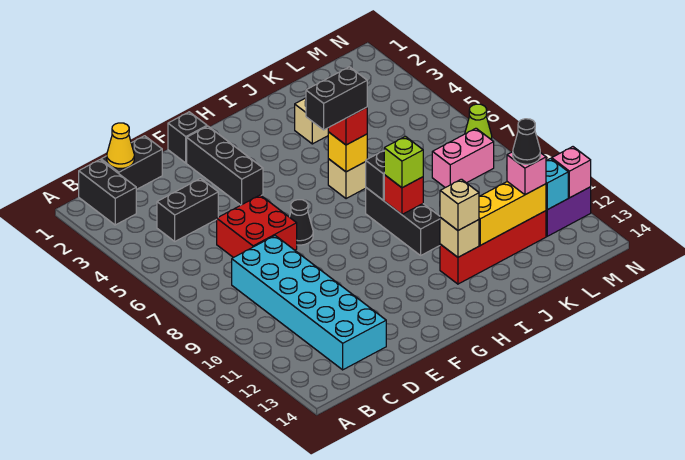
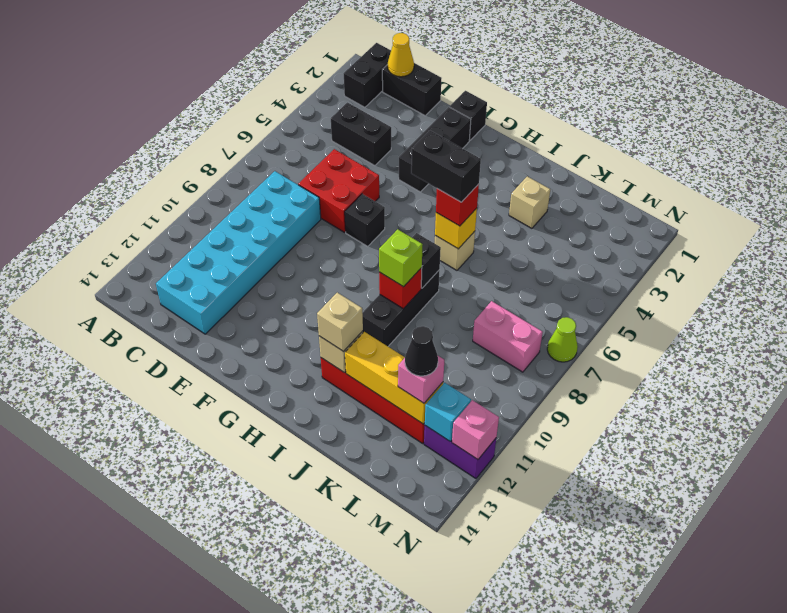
black 1x1 cone [290,200,313,245] -> black 1x1 brick [345,194,385,246]

